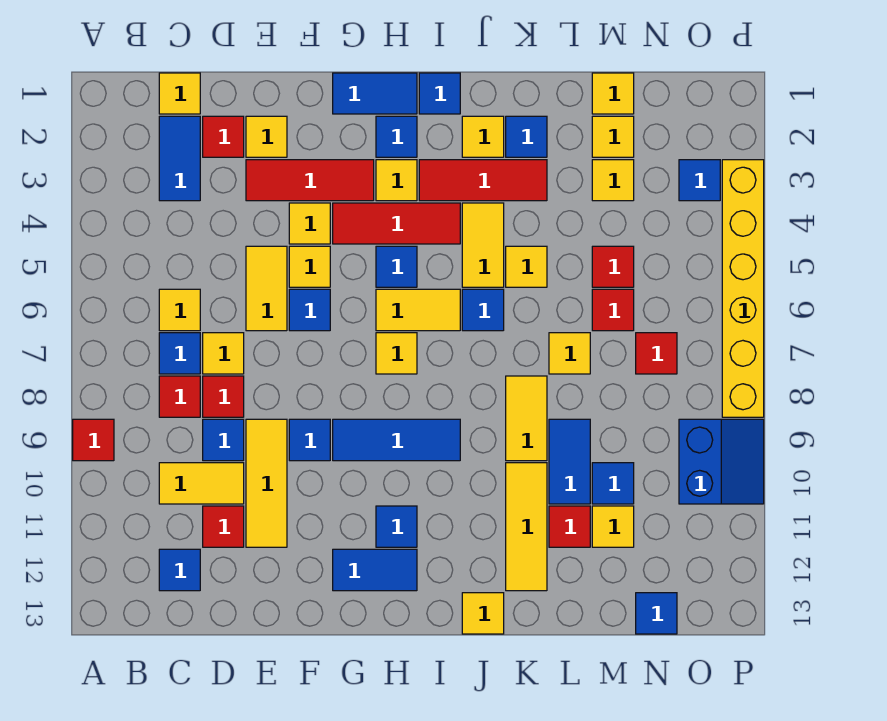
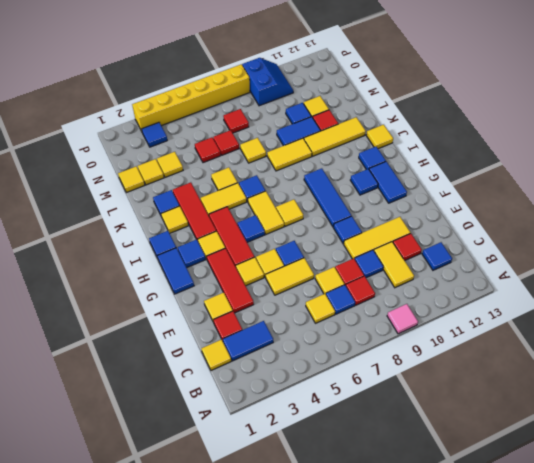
red 1x1 tile [73,419,114,461] -> pink 1x1 tile [387,304,418,334]
blue 1x1 tile [636,593,677,634] -> blue 1x1 tile moved to [359,147,386,169]
blue 2x2 slope [679,419,764,504] -> blue 2x2 slope turned to [242,58,293,106]

